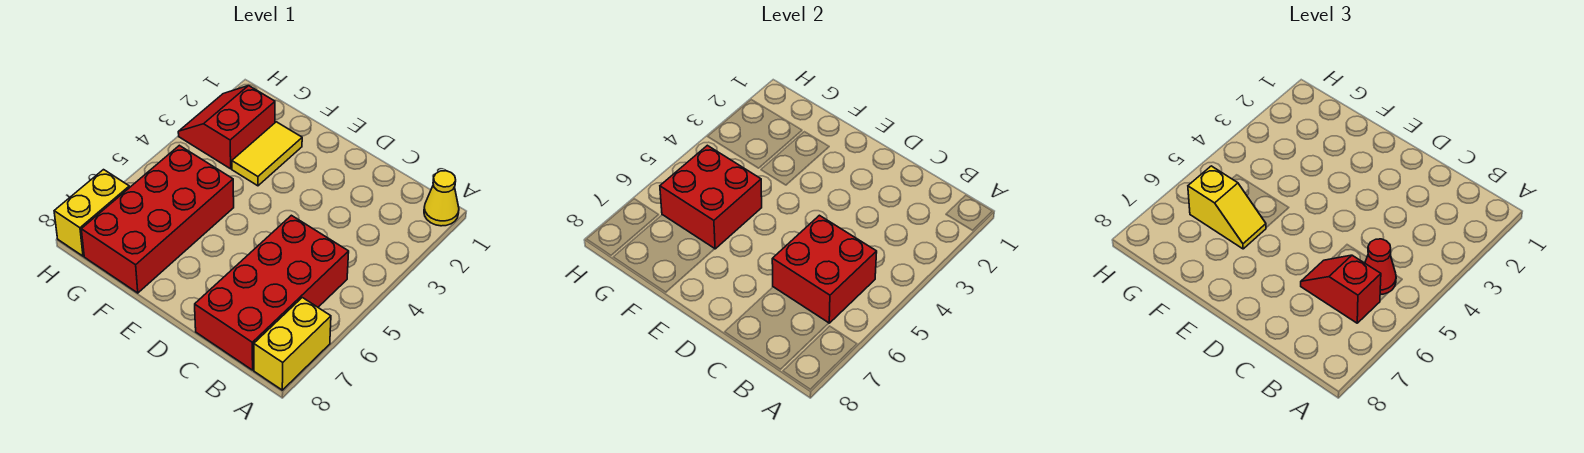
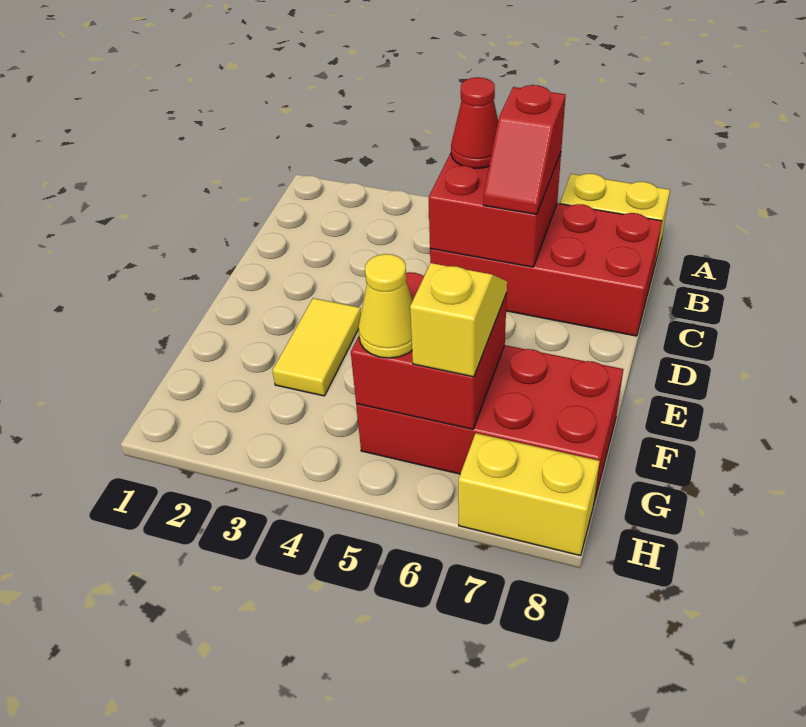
yellow 1x1 cone [424,171,459,226] -> yellow 1x1 cone moved to [358,254,413,358]
yellow 1x2 tile [232,122,302,186] -> yellow 1x2 tile turned to [272,298,361,396]
red 2x2 slope [178,86,275,169] -> none

